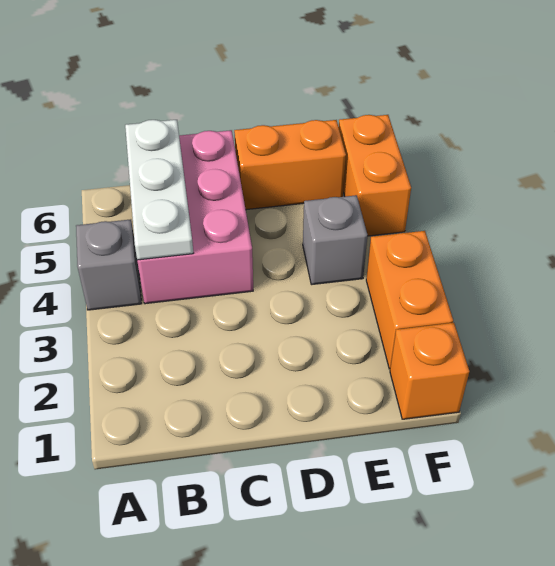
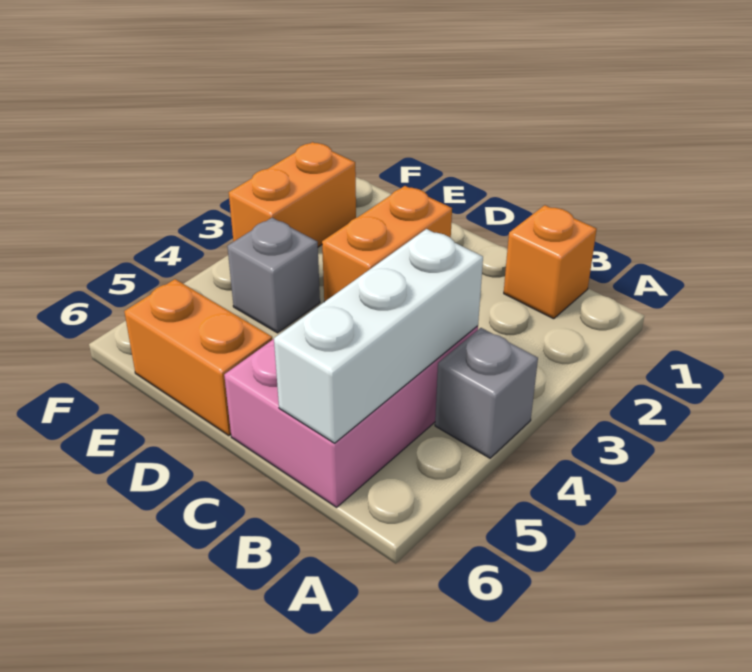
white 1x3 plate [125,120,193,260] -> white 1x3 brick [274,229,483,443]
orange 1x1 brick [390,323,469,419] -> orange 1x1 brick moved to [504,205,597,319]
orange 1x2 brick [339,115,411,236] -> orange 1x2 brick moved to [322,186,452,302]

